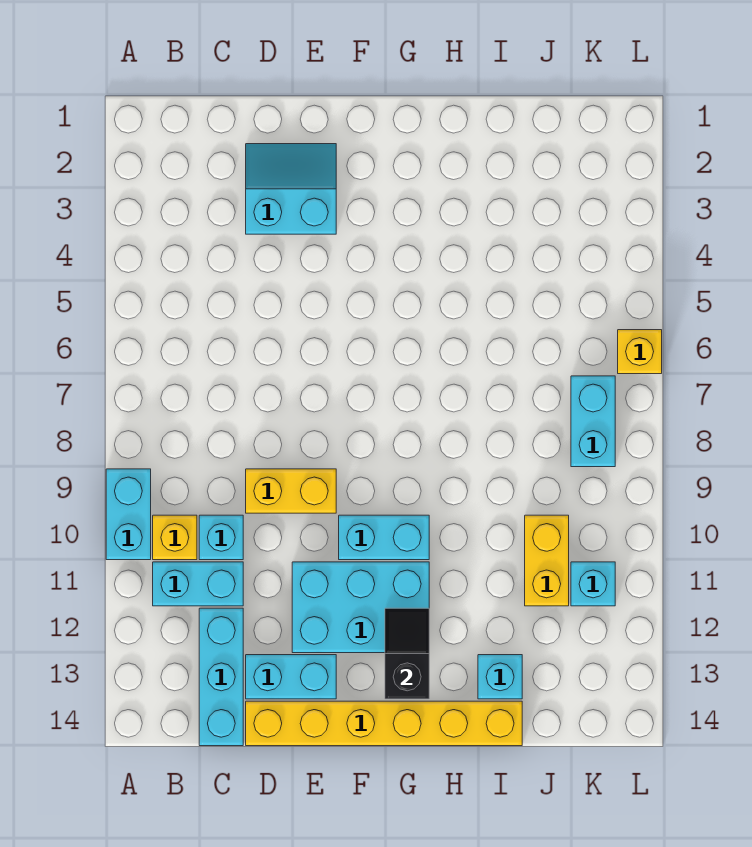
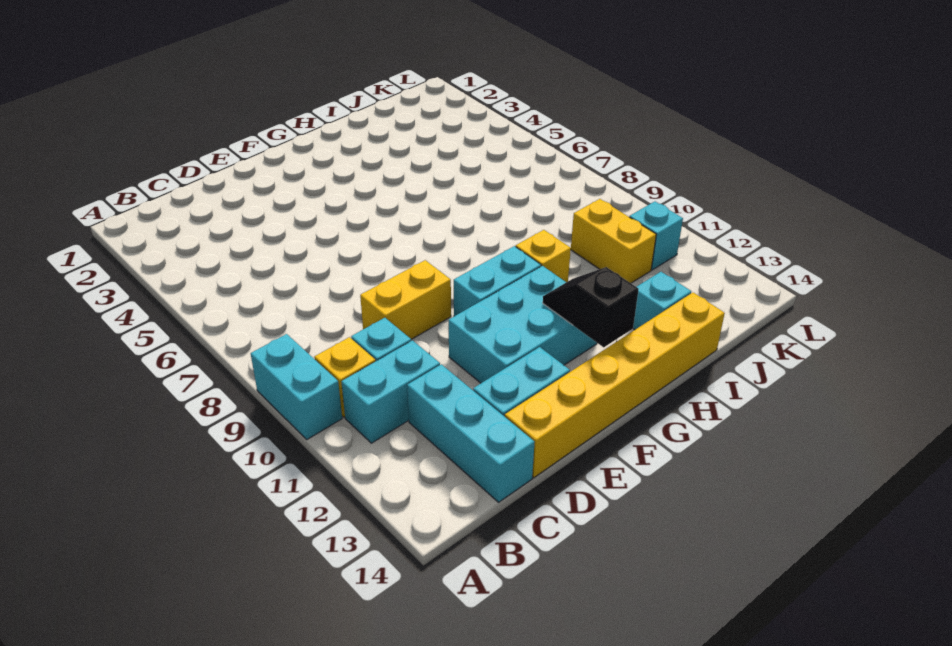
cyan 2x2 slope [246,144,336,234] -> none
cyan 1x2 brick [571,376,615,467] -> none
yellow 1x1 brick [618,330,662,374] -> yellow 1x1 brick moved to [516,230,571,282]

